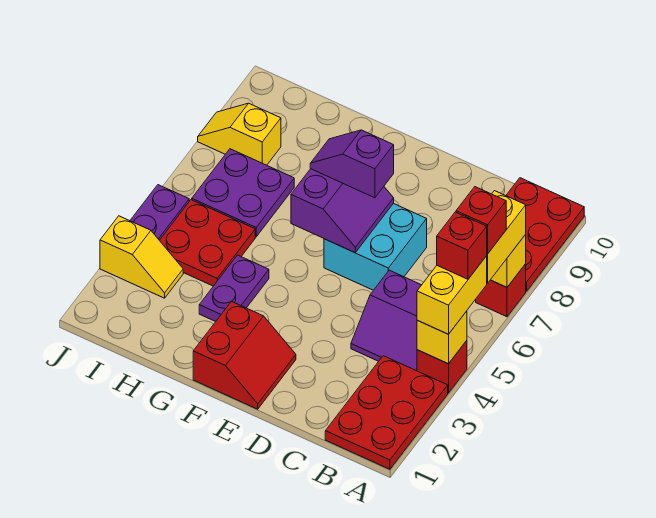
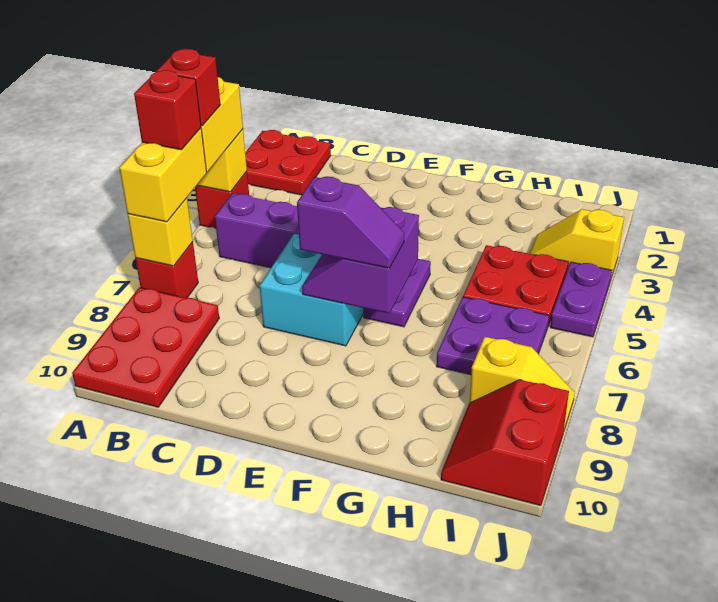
red 2x3 plate [325,356,448,469] -> red 2x2 plate [245,130,331,195]
red 2x2 slope [193,301,296,409] -> red 2x2 slope moved to [441,380,569,506]
purple 1x2 plate [199,255,269,322] -> purple 1x2 plate moved to [363,259,431,327]

